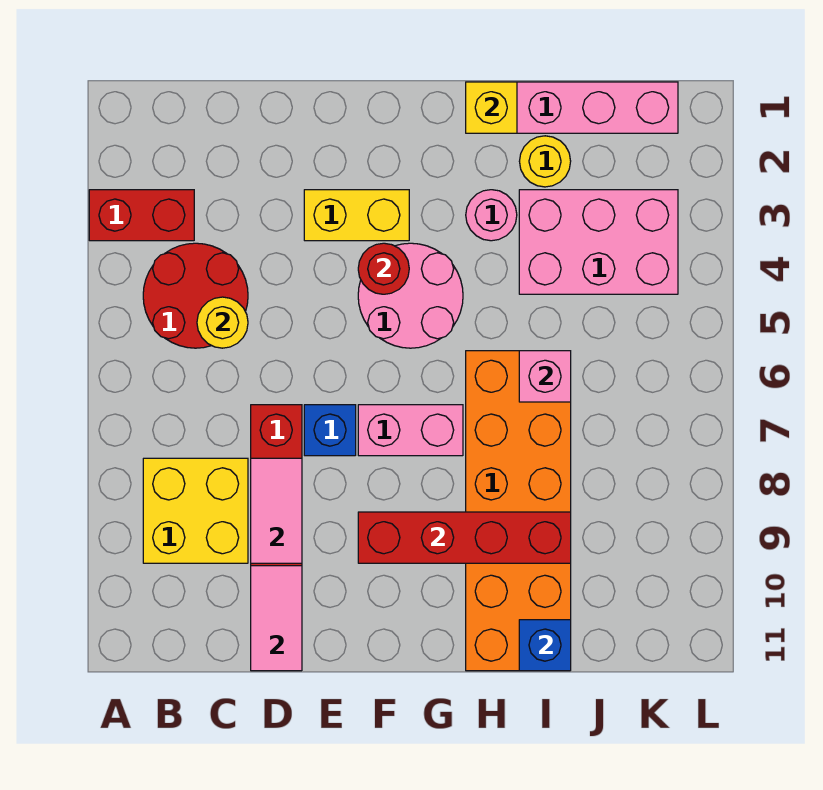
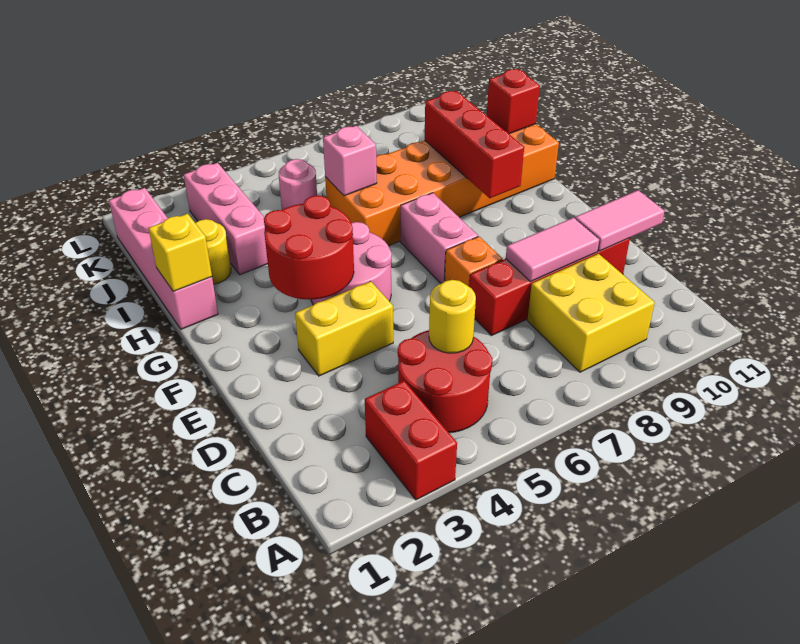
yellow 1x2 brick [304,190,409,241] -> yellow 1x2 brick turned to [295,281,393,376]
blue 1x1 brick [304,405,356,456] -> orange 1x1 brick [445,237,503,286]
red 1x1 round brick [358,243,409,294] -> red 2x2 round brick [264,195,354,299]
red 1x4 brick [358,512,571,563] -> red 1x3 brick [425,91,524,198]
pink 1x1 round brick [466,190,517,241] -> pink 1x1 round brick moved to [279,159,317,210]
pink 2x3 brick [519,190,678,294] -> pink 1x3 brick [184,163,268,275]
blue 1x1 brick [519,620,571,671] -> red 1x1 brick [487,69,540,134]

